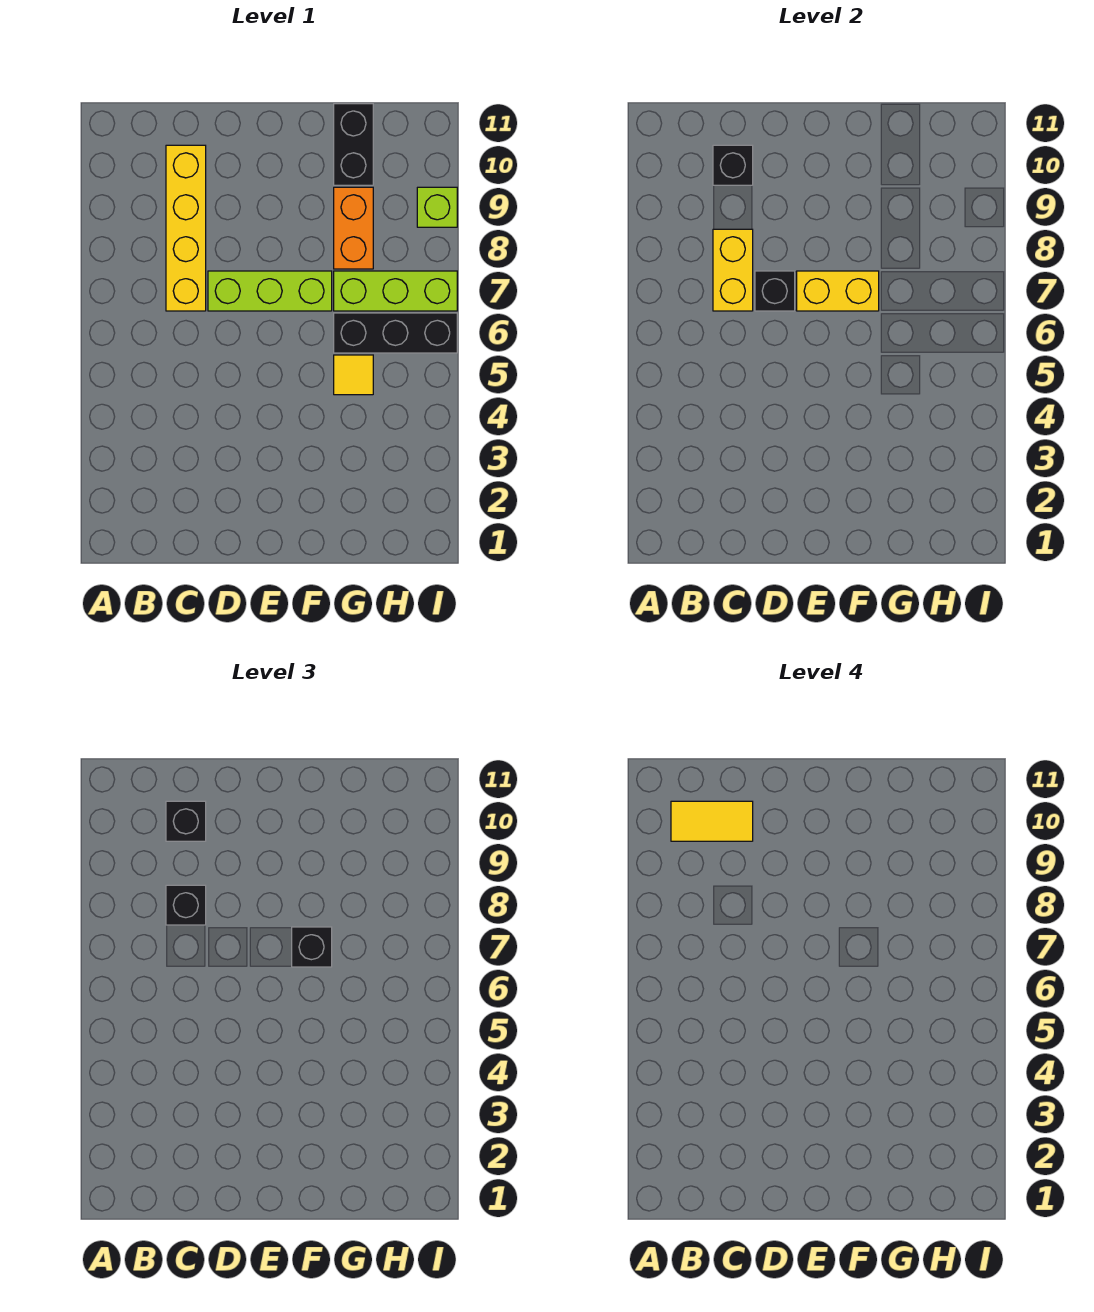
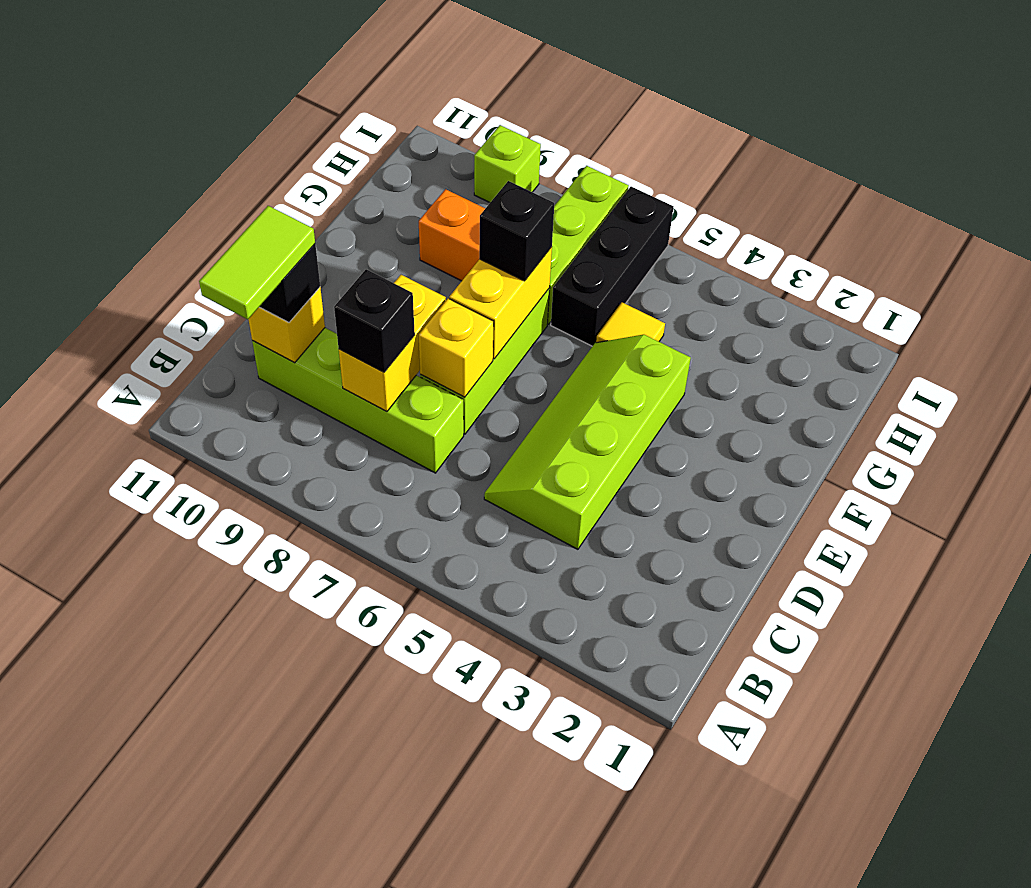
yellow 1x2 tile [671,801,753,841] -> lime 1x2 tile [199,206,315,320]
none -> lime 2x4 slope [484,335,691,549]
yellow 1x4 brick [166,145,206,311] -> lime 1x4 brick [252,328,464,473]
yellow 1x2 brick [713,229,753,311] -> yellow 1x2 brick turned to [339,275,446,411]
black 1x1 brick [713,145,753,185] -> yellow 1x1 brick [248,288,325,363]
black 1x1 brick [755,271,795,311] -> yellow 1x1 brick [419,298,494,397]
black 1x2 brick [334,104,373,185] -> none

